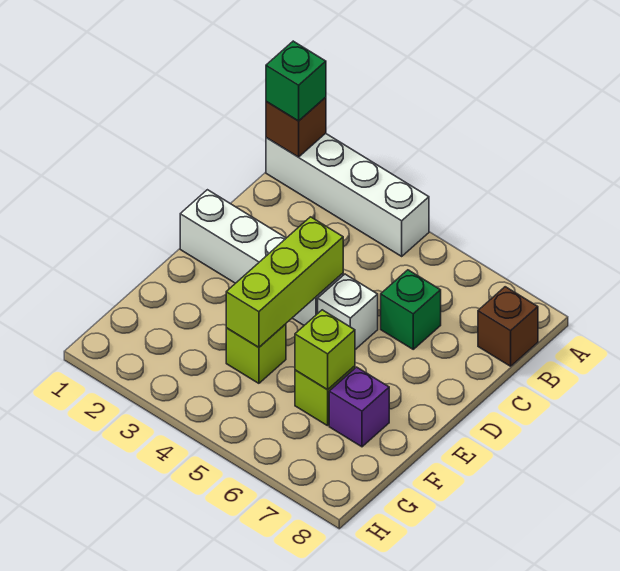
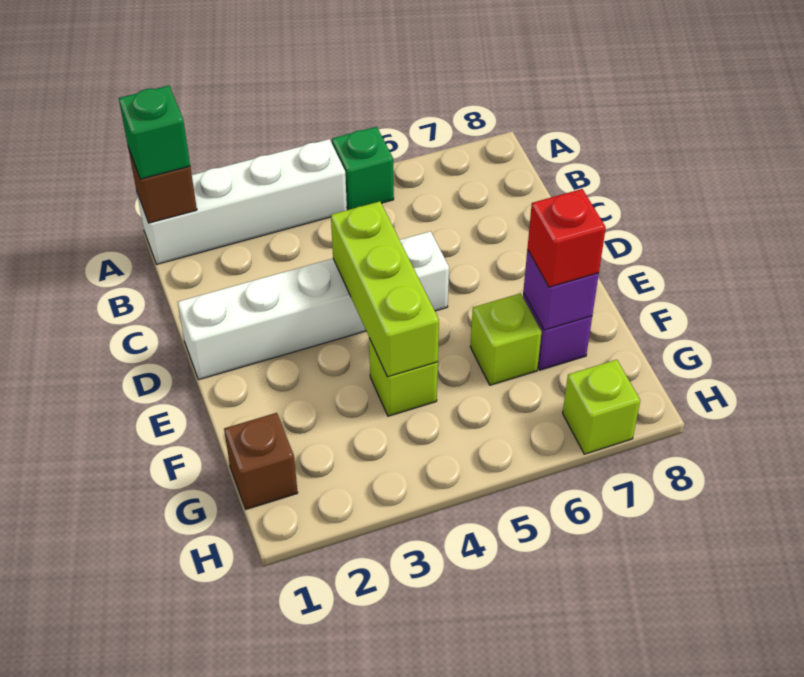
brown 1x1 brick [478,287,538,366] -> brown 1x1 brick moved to [224,413,298,509]
green 1x1 brick [381,270,441,349] -> green 1x1 brick moved to [332,127,394,210]
lime 1x1 brick [295,310,355,389] -> lime 1x1 brick moved to [563,360,640,454]
none -> purple 1x1 brick [523,250,599,330]
none -> red 1x1 brick [527,189,606,287]

